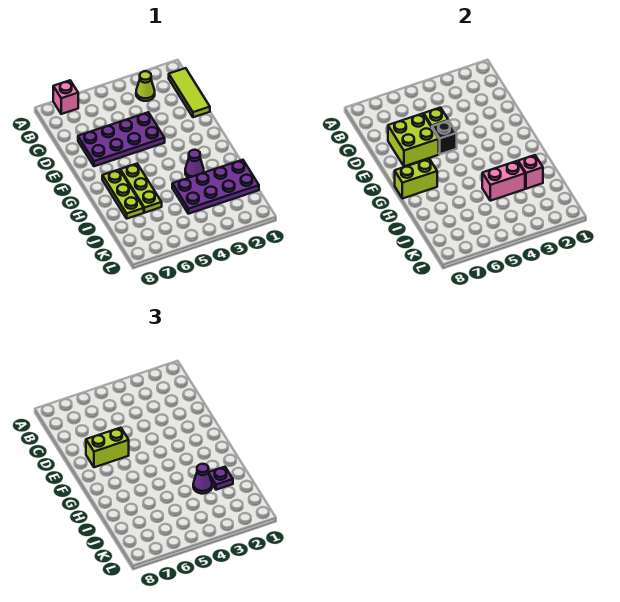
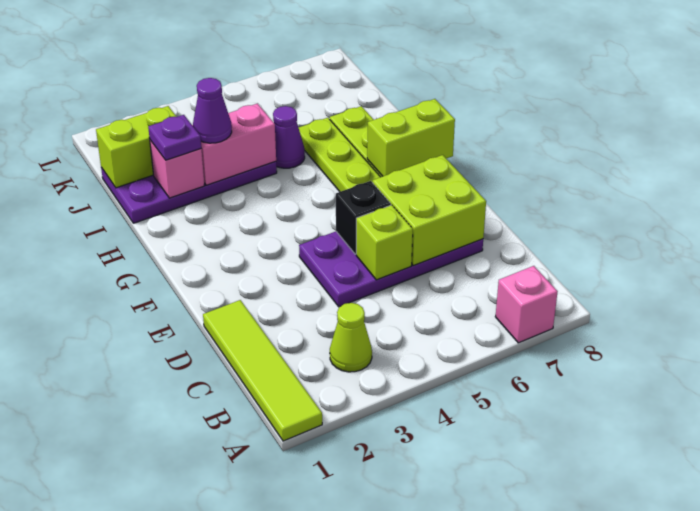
lime 1x3 tile [169,68,210,117] -> lime 1x4 tile [203,300,322,441]
lime 1x2 brick [86,428,129,467] -> lime 1x2 brick moved to [96,106,177,188]
purple 1x1 cone [185,150,204,178] -> purple 1x1 cone moved to [273,106,305,168]

